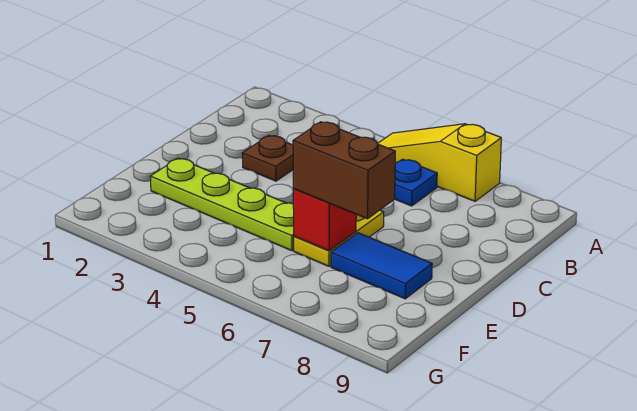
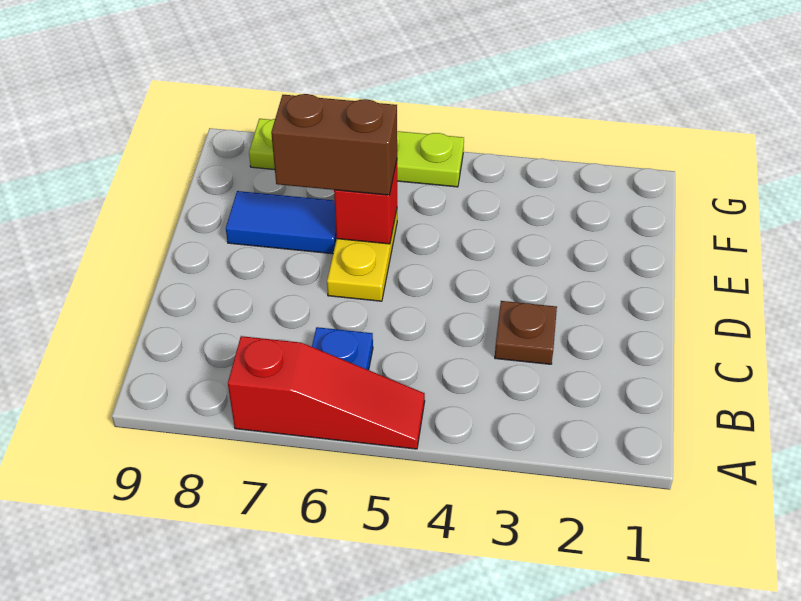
yellow 1x3 slope [378,124,501,201] -> red 1x3 slope [228,336,425,449]
lime 1x4 plate [150,158,294,251] -> lime 1x4 plate moved to [249,119,464,187]

